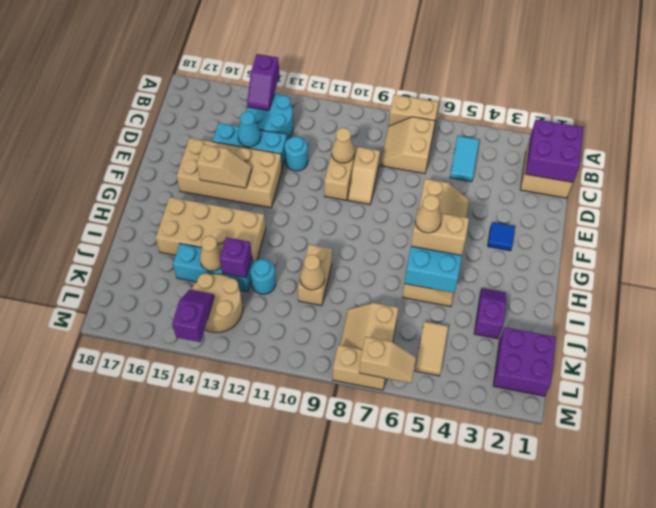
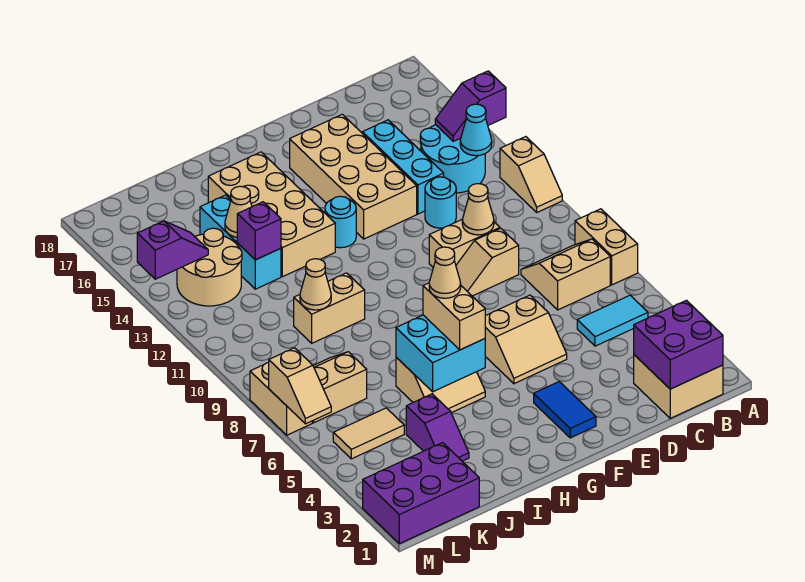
cyan 1x1 cone [238,112,261,147] -> cyan 1x1 cone moved to [460,104,492,156]
blue 1x1 tile [488,222,515,251] -> blue 1x2 tile [534,382,596,438]
tan 1x2 slope [197,144,252,188] -> tan 1x2 slope moved to [500,137,562,212]
purple 1x2 slope [474,288,506,339] -> purple 1x2 slope turned to [406,394,469,461]
cyan 1x1 round brick [250,259,276,294] -> cyan 1x1 round brick moved to [325,196,356,248]
purple 2x2 brick [493,327,556,396] -> purple 2x3 brick [363,443,479,544]

